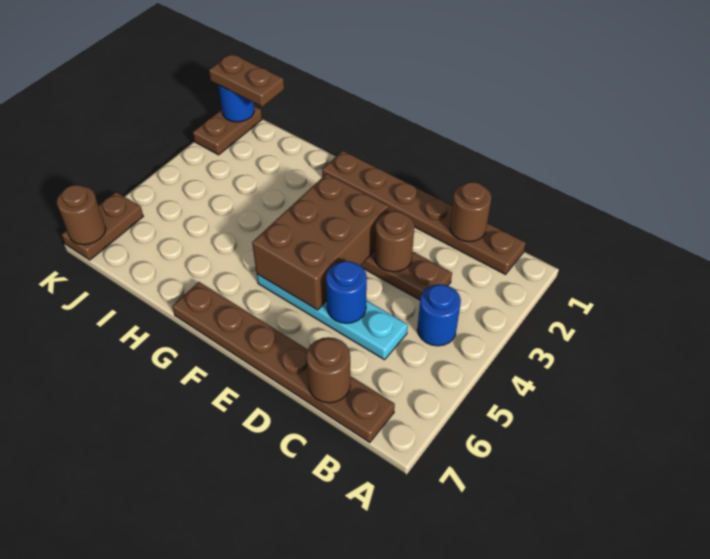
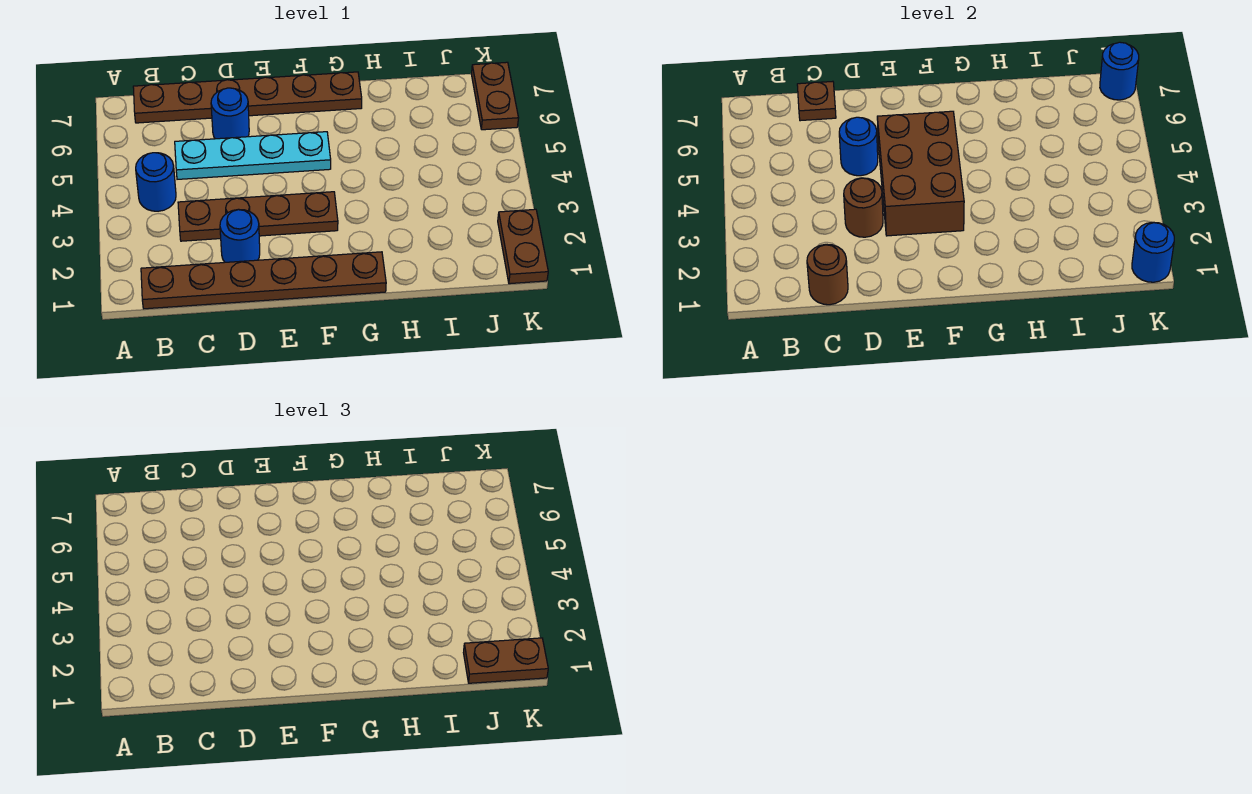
brown 1x1 round brick [306,337,350,403] -> brown 1x1 plate [797,81,836,121]
none -> blue 1x1 round brick [220,209,260,262]
none -> blue 1x1 round brick [211,88,249,139]
brown 1x1 round brick [57,185,106,245] -> blue 1x1 round brick [1100,42,1139,100]

